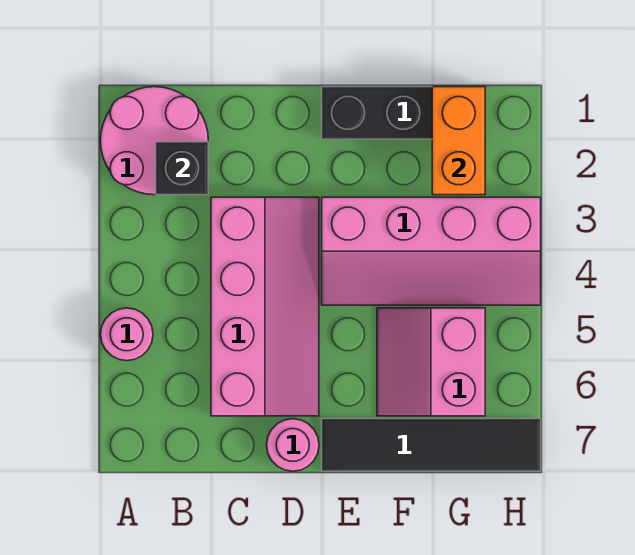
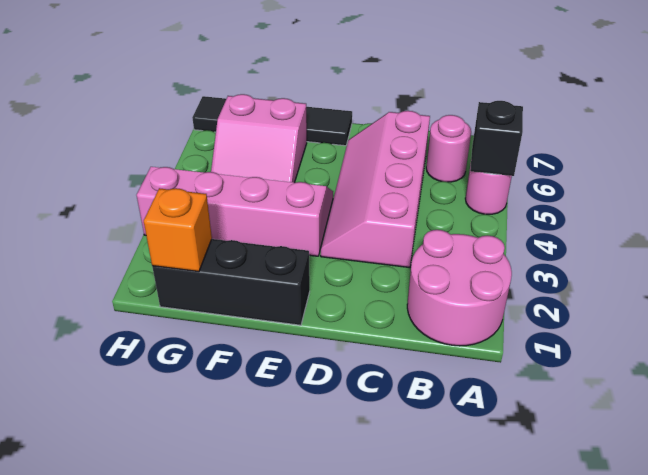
black 1x1 brick [156,142,208,195] -> black 1x1 brick moved to [470,101,523,176]
pink 1x1 round brick [267,419,319,471] -> pink 1x1 round brick moved to [426,115,471,182]
pink 2x2 slope [377,308,485,416] -> pink 2x2 slope turned to [211,94,307,183]
orange 1x2 brick [432,87,485,195] -> orange 1x1 brick [144,188,212,272]

